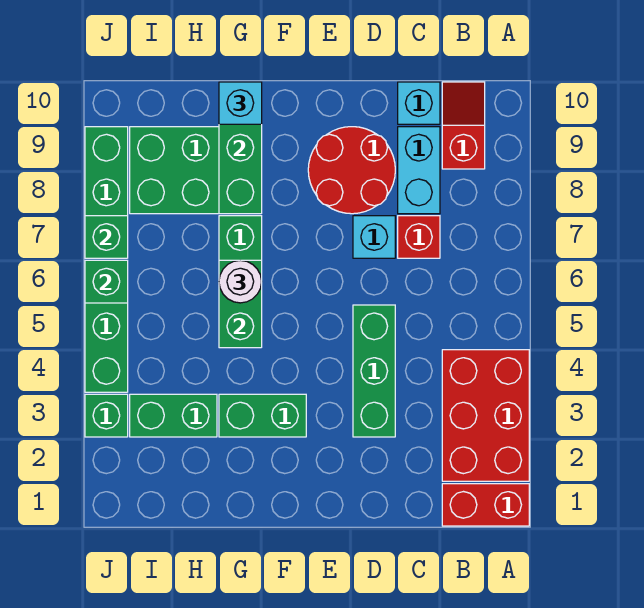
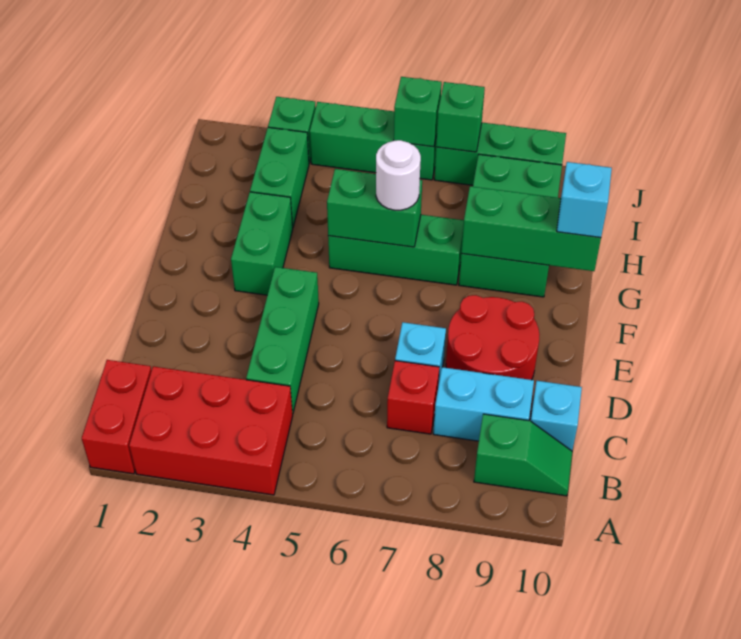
red 1x2 slope [442,82,485,169] -> green 1x2 slope [474,414,572,496]
green 1x3 brick [353,305,395,437] -> green 1x3 brick turned to [246,267,319,414]

